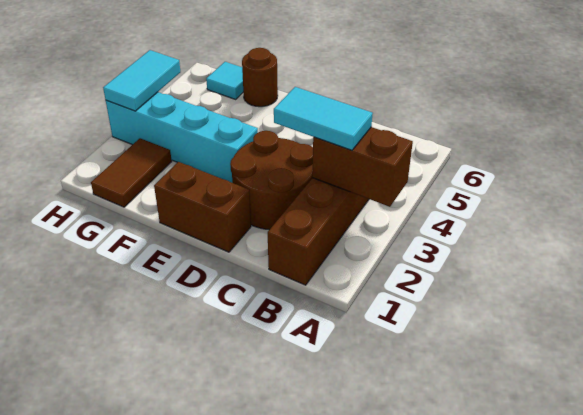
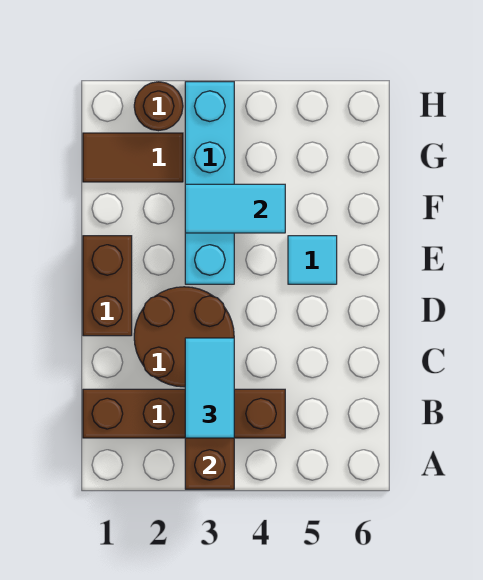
brown 1x1 round brick [242,48,278,107] -> brown 1x1 round brick moved to [134,82,183,131]
cyan 1x1 tile [206,62,243,99] -> cyan 1x1 tile moved to [288,236,337,284]
cyan 1x2 tile [103,50,180,111] -> cyan 1x2 tile moved to [185,184,285,233]

